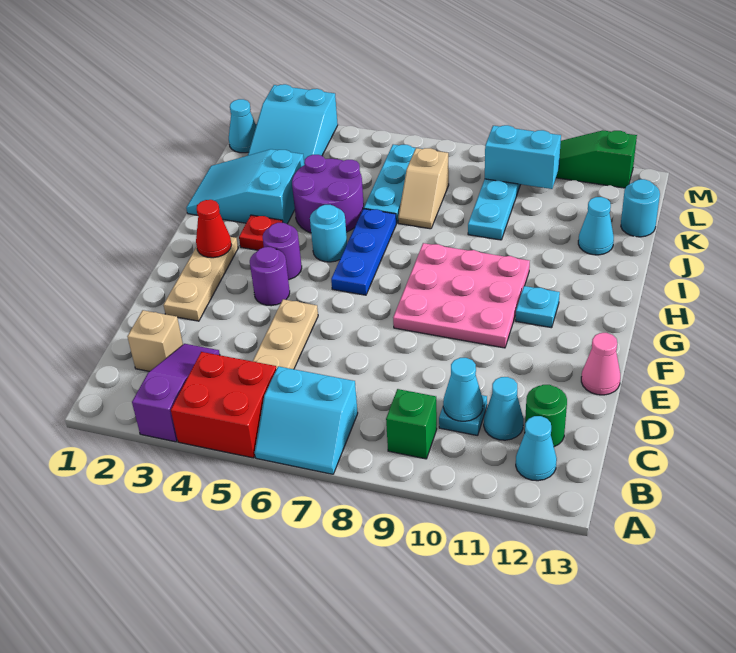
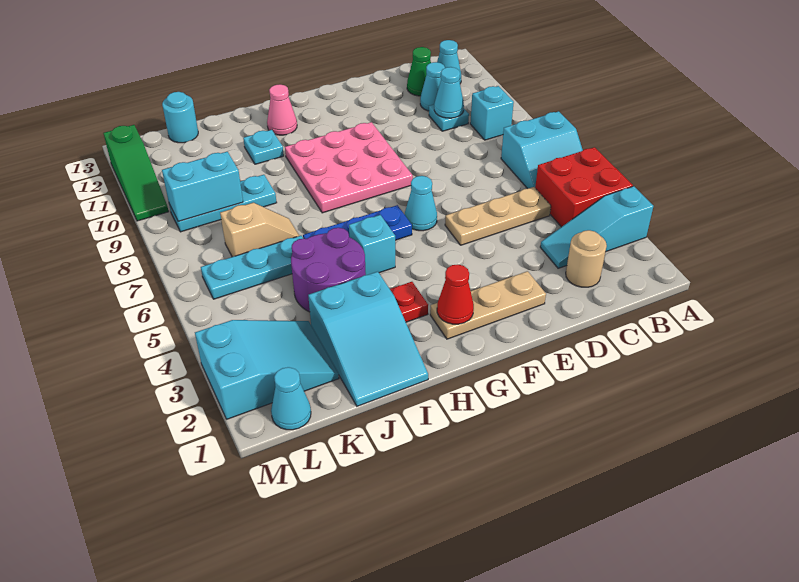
purple 1x3 slope [132,344,220,442] -> cyan 1x3 slope [540,186,653,268]
cyan 2x2 slope [255,366,358,474] -> cyan 2x2 slope turned to [501,111,583,189]
green 1x1 brick [386,389,437,459] -> cyan 1x1 brick [470,86,514,140]
tan 1x1 brick [127,310,183,372] -> tan 1x1 round brick [566,230,607,287]
green 1x1 round brick [525,385,567,447] -> green 1x1 cone [407,47,431,96]
pink 1x1 cone [581,333,620,395] -> pink 1x1 cone moved to [267,84,297,135]
purple 1x1 round brick [250,247,290,306] -> none
purple 1x1 round brick [263,223,302,280] -> none
cyan 1x1 plate [516,286,560,328] -> cyan 1x1 plate moved to [243,130,284,164]
cyan 1x1 round brick [310,205,347,262] -> cyan 1x1 brick [349,215,395,275]
cyan 1x1 cone [578,197,614,255] -> cyan 1x1 cone moved to [405,176,437,231]
cyan 1x2 brick [485,125,561,189] -> cyan 1x2 brick turned to [162,152,243,221]

